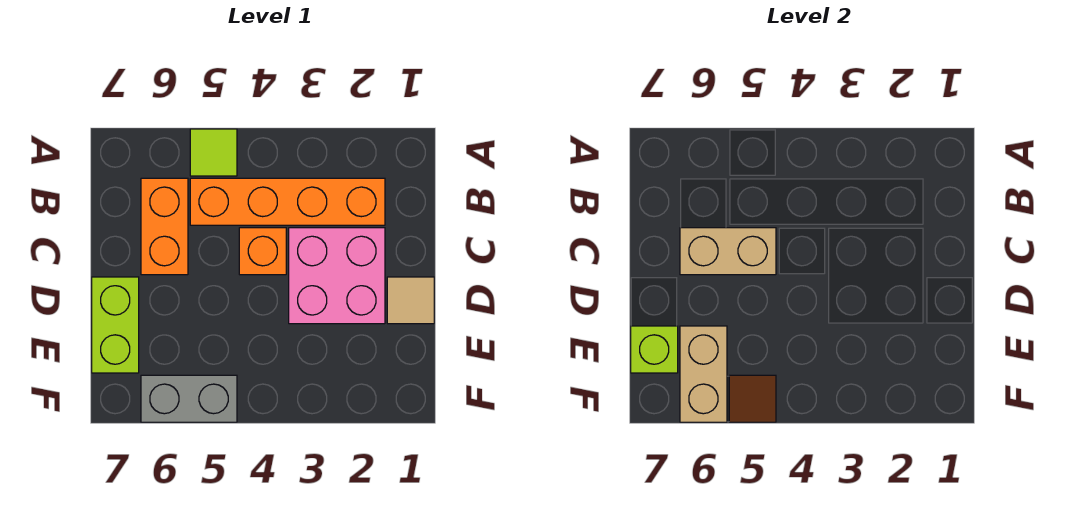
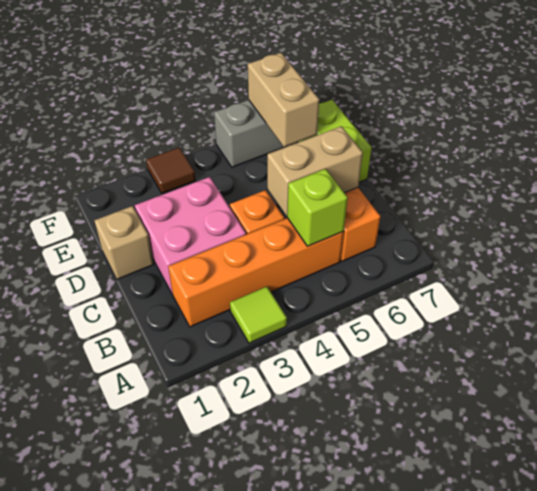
lime 1x1 tile [190,129,237,176] -> lime 1x1 tile moved to [230,286,287,343]
tan 1x1 tile [387,277,434,324] -> tan 1x1 brick [94,206,154,279]
lime 1x1 brick [631,326,678,373] -> lime 1x1 brick moved to [287,169,348,246]
brown 1x1 tile [729,375,776,422] -> brown 1x1 tile moved to [146,147,195,194]

